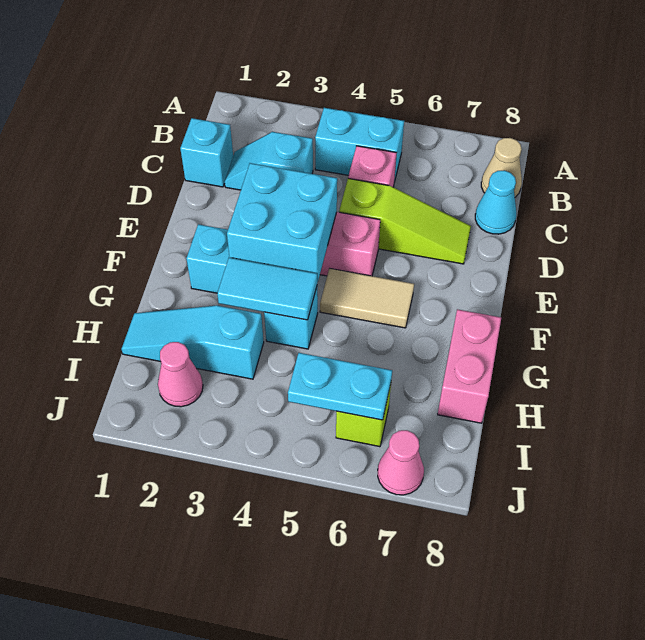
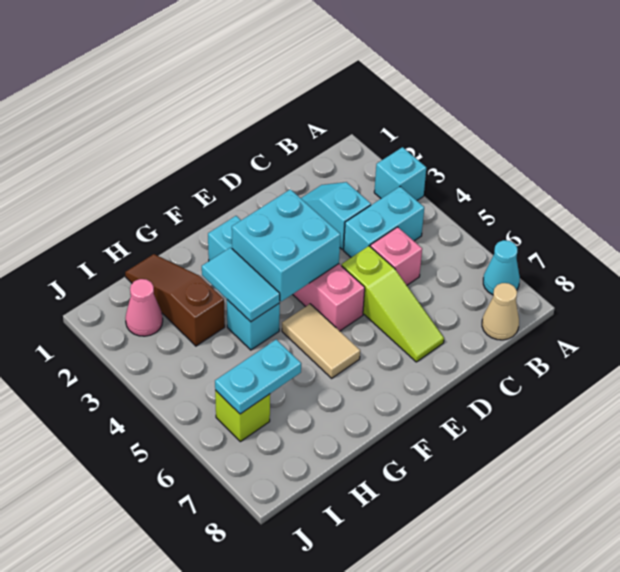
cyan 1x2 brick [315,108,404,181] -> cyan 1x2 brick turned to [344,187,424,257]
cyan 1x1 brick [180,118,233,187] -> cyan 1x1 brick moved to [374,147,426,200]
cyan 1x1 cone [475,170,516,234] -> cyan 1x1 cone moved to [483,240,520,295]
pink 1x2 brick [438,309,501,423] -> none
cyan 1x3 slope [121,305,264,379] -> brown 1x3 slope [125,254,225,346]
cyan 1x2 plate [288,353,392,420] -> cyan 1x2 plate turned to [215,339,301,414]
pink 1x1 cone [378,430,424,495] -> none

